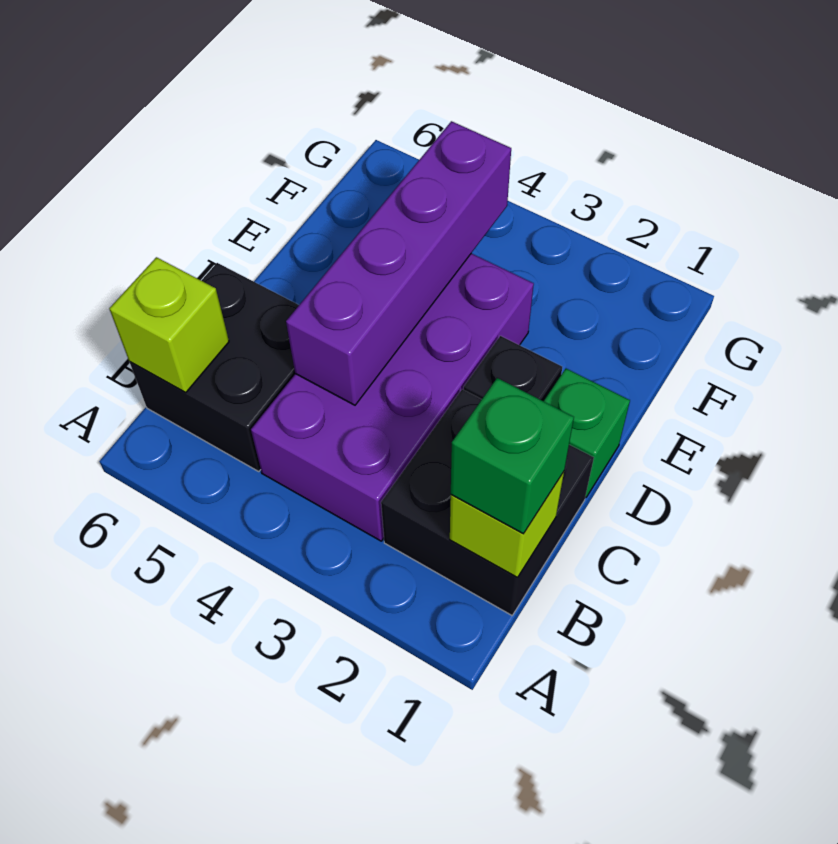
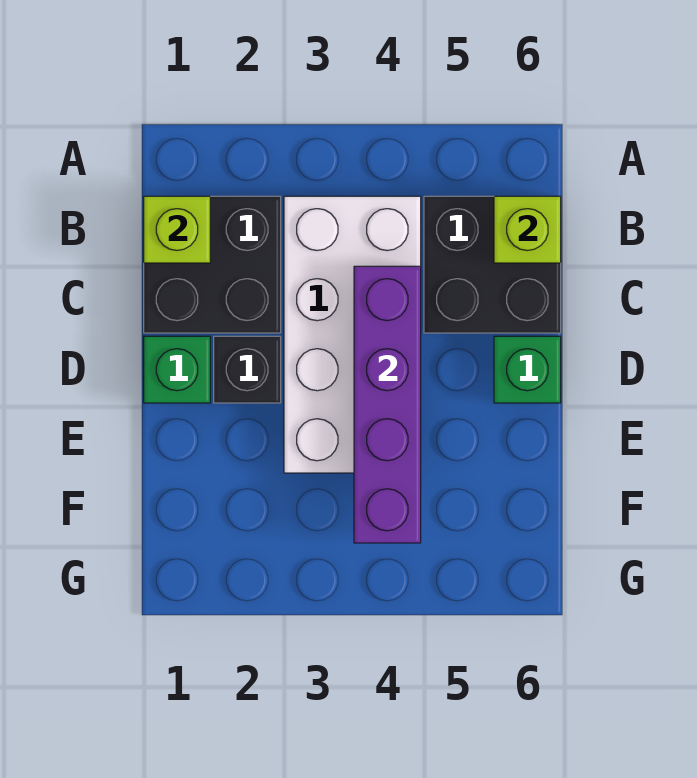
green 1x1 brick [451,378,574,534] -> green 1x1 brick moved to [494,336,561,403]
purple 2x4 brick [251,253,534,541] -> white 2x4 brick [284,196,421,473]

